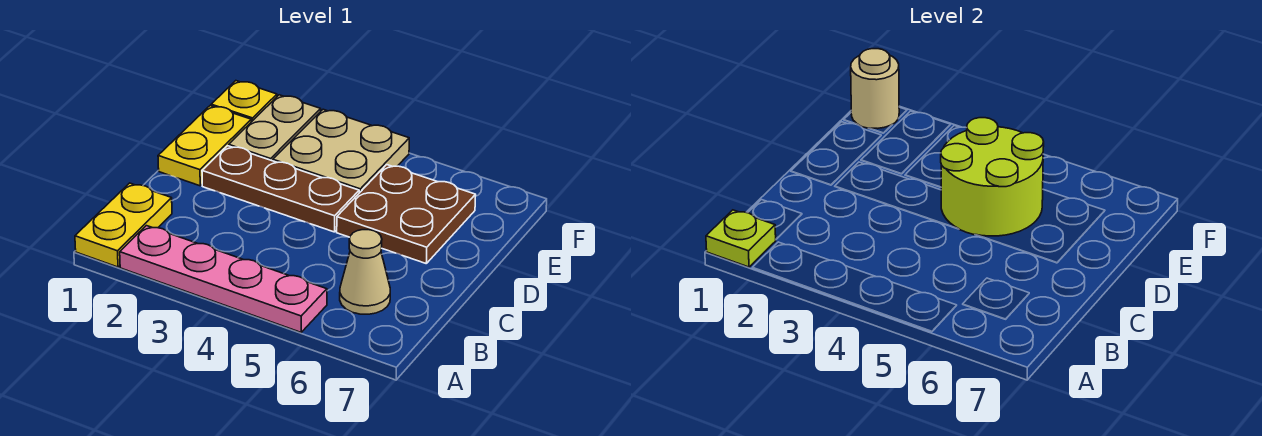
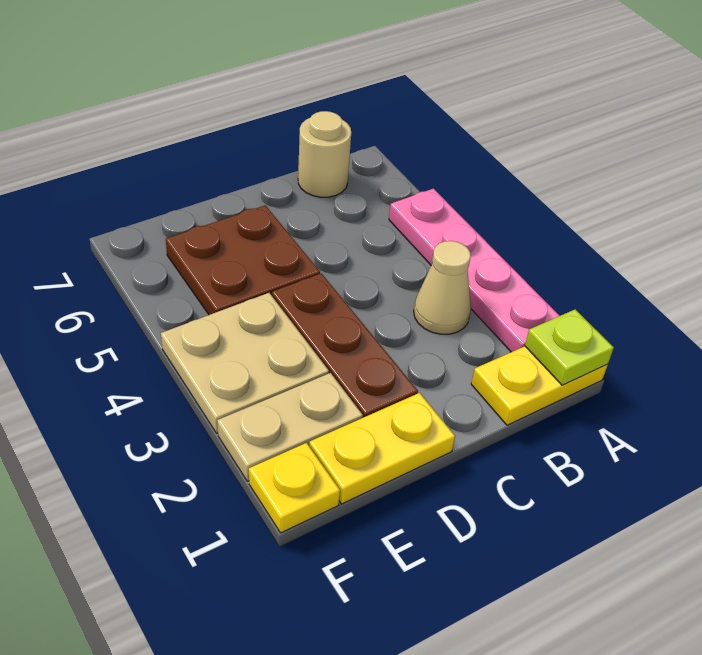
tan 1x1 cone [340,230,390,314] -> tan 1x1 cone moved to [414,241,471,334]
lime 2x2 round brick [941,118,1044,236] -> none
tan 1x1 round brick [851,49,899,128] -> tan 1x1 round brick moved to [298,111,351,197]

